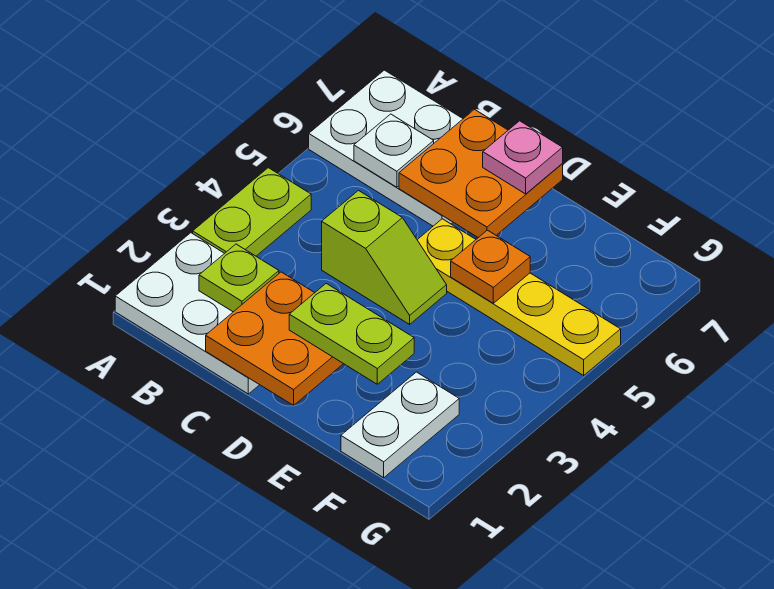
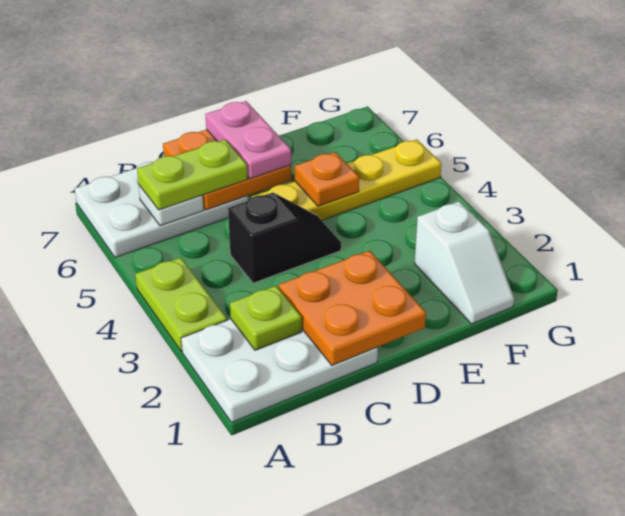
lime 1x2 slope [322,191,447,324] -> black 1x2 slope [228,193,341,283]
lime 1x2 plate [289,283,414,384] -> lime 1x2 plate moved to [137,140,248,210]
pink 1x1 plate [483,121,563,194] -> pink 1x2 plate [205,101,291,179]
white 1x2 plate [341,372,459,478] -> white 1x2 slope [415,201,514,324]

